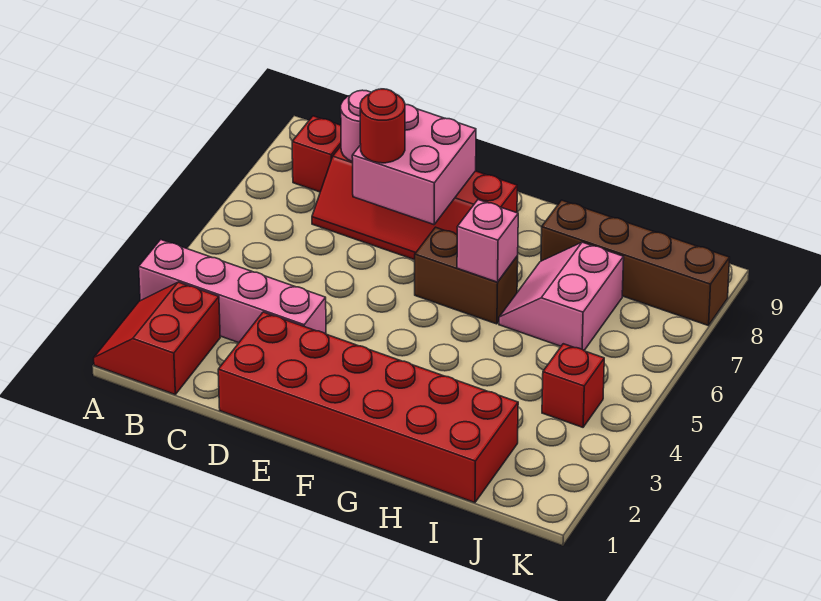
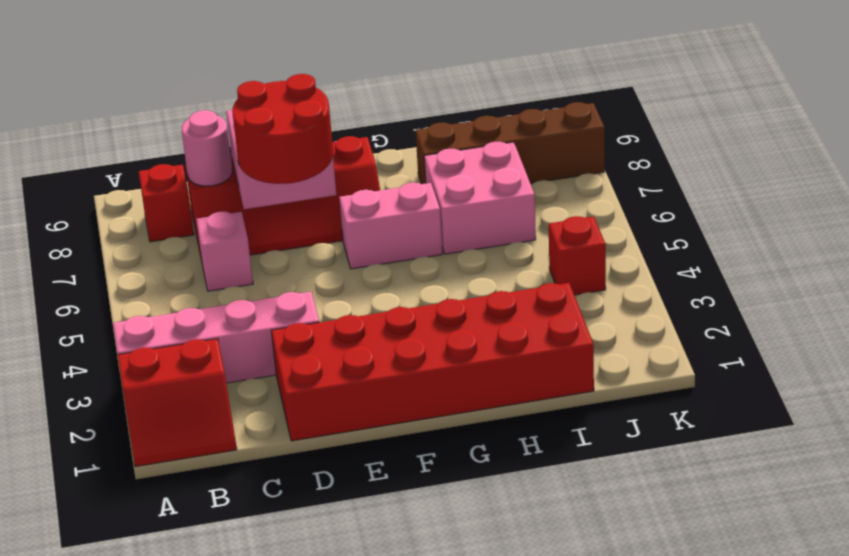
red 2x2 slope [94,282,220,394] -> red 2x2 slope turned to [118,339,237,467]
red 1x1 round brick [360,89,405,163] -> red 2x2 round brick [232,74,333,184]
brown 1x2 brick [415,227,518,324] -> pink 1x2 brick [339,182,442,269]
pink 1x1 brick [457,200,518,282] -> pink 1x1 brick moved to [196,212,253,291]
pink 2x2 slope [499,242,624,350] -> pink 2x2 brick [424,142,536,254]

